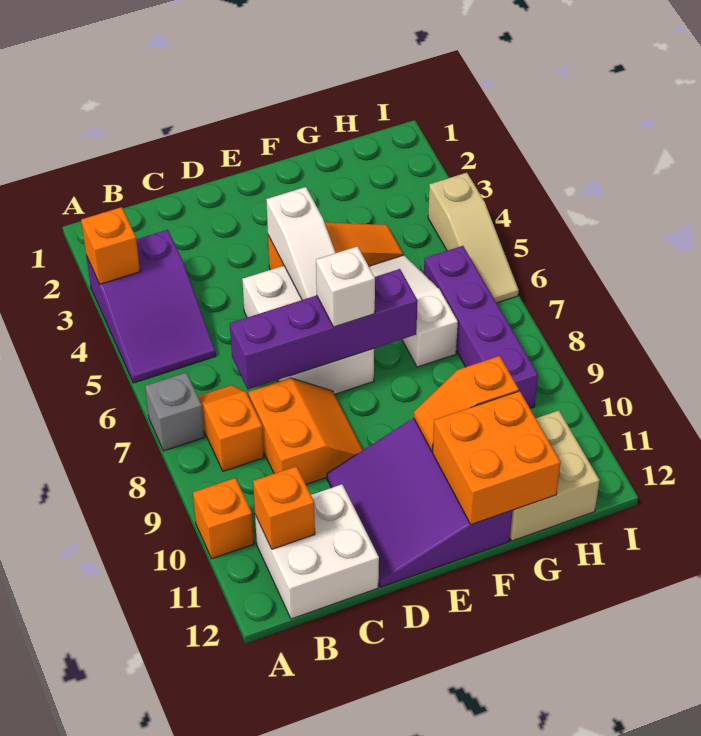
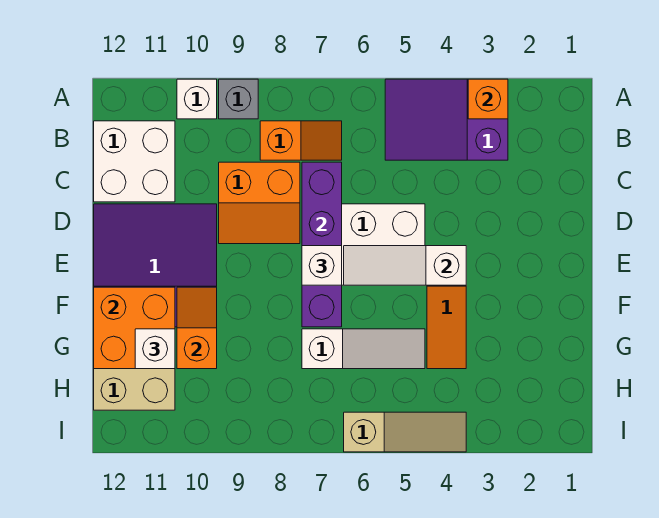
grey 1x1 brick [145,372,205,451] -> grey 1x1 brick moved to [219,79,258,119]
orange 1x1 brick [193,478,254,559] -> white 1x1 brick [177,79,217,119]
orange 1x1 brick [253,466,315,549] -> none
none -> white 1x1 brick [135,329,175,369]
purple 1x4 brick [424,246,538,408] -> none
tan 1x3 slope [428,173,519,303] -> tan 1x3 slope turned to [344,412,466,452]

